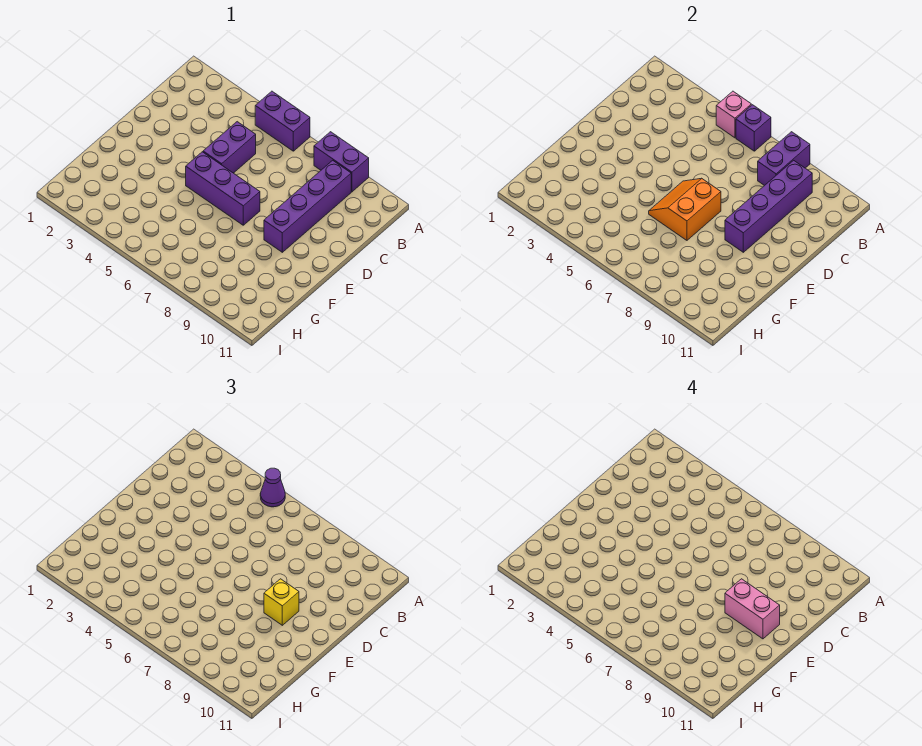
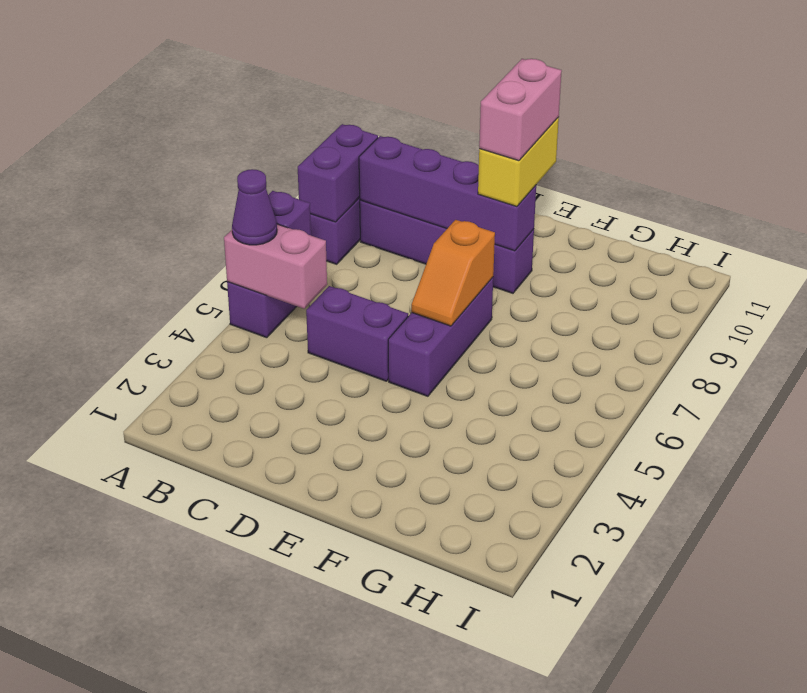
pink 1x1 brick [716,91,751,138] -> pink 1x2 brick [224,224,327,309]
purple 1x2 brick [758,132,810,186] -> purple 1x2 brick turned to [298,124,378,222]
orange 2x2 slope [649,178,721,240] -> orange 1x2 slope [411,220,495,326]
yellow 1x1 brick [264,579,299,625] -> yellow 1x2 brick [478,117,559,206]

